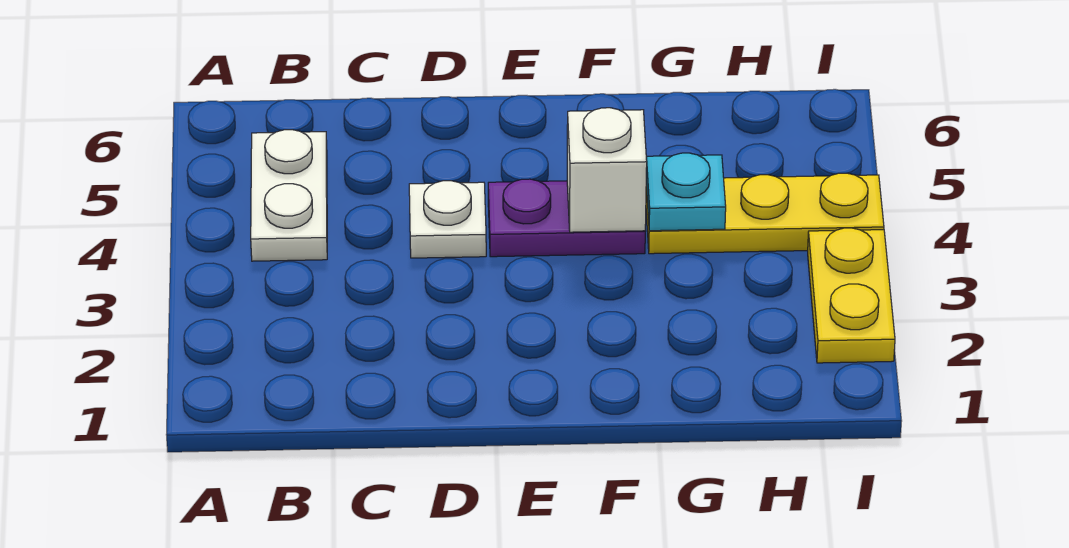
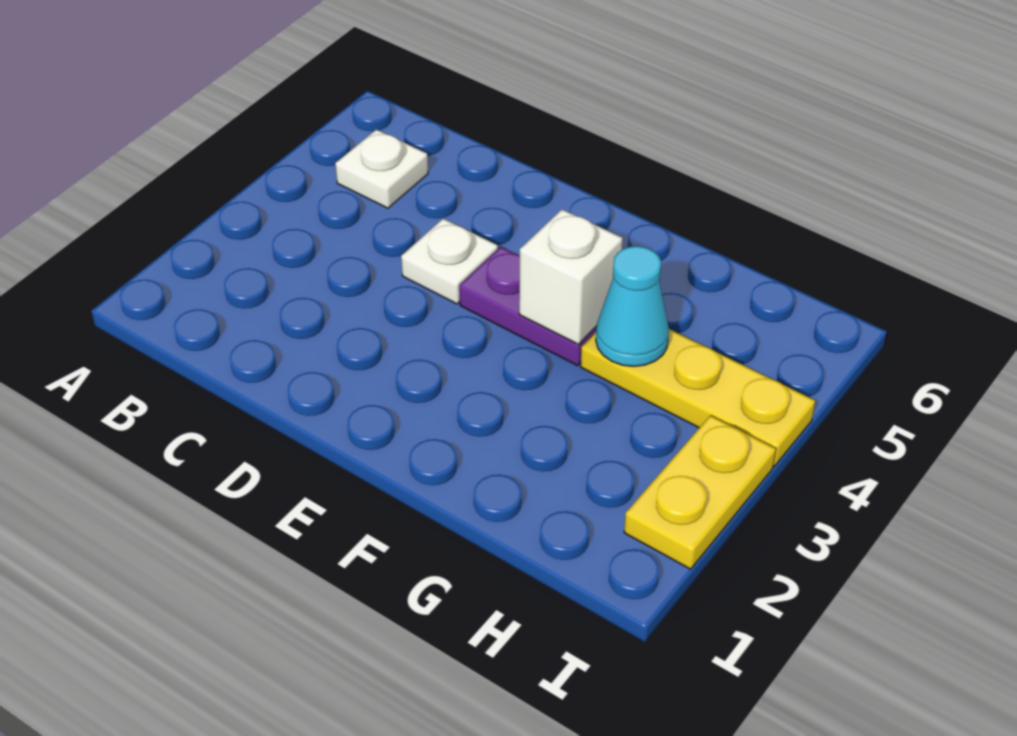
white 1x2 plate [251,130,327,261] -> white 1x1 plate [335,130,428,208]
cyan 1x1 plate [646,153,726,231] -> cyan 1x1 cone [596,246,669,366]

